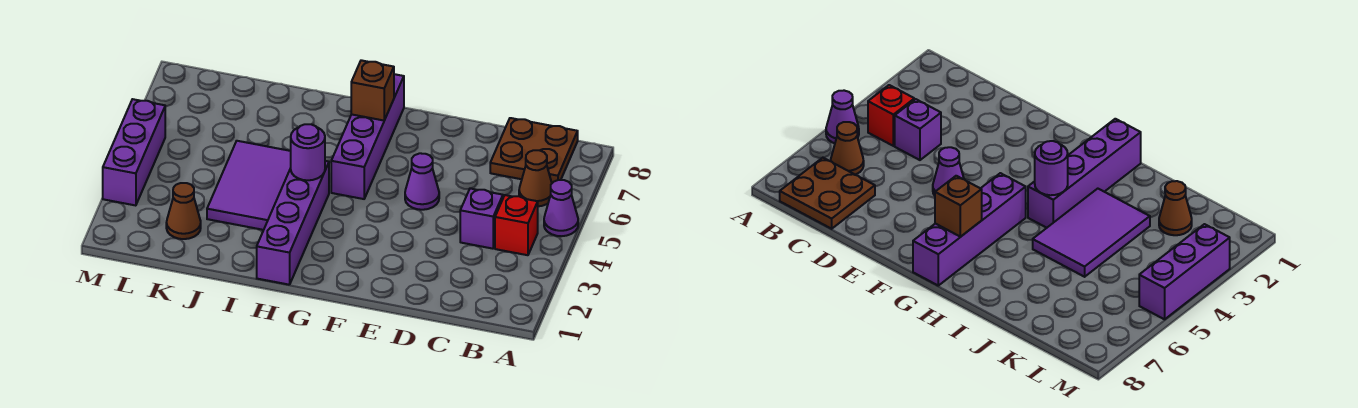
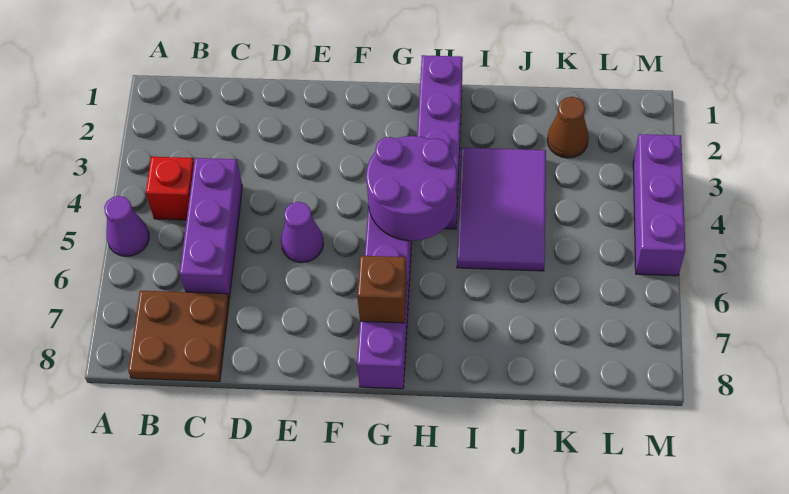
brown 1x1 cone [519,150,552,206] -> none
purple 1x1 brick [460,188,503,249] -> purple 1x3 brick [180,158,242,299]
purple 1x1 round brick [291,124,325,180] -> purple 2x2 round brick [366,136,457,241]

